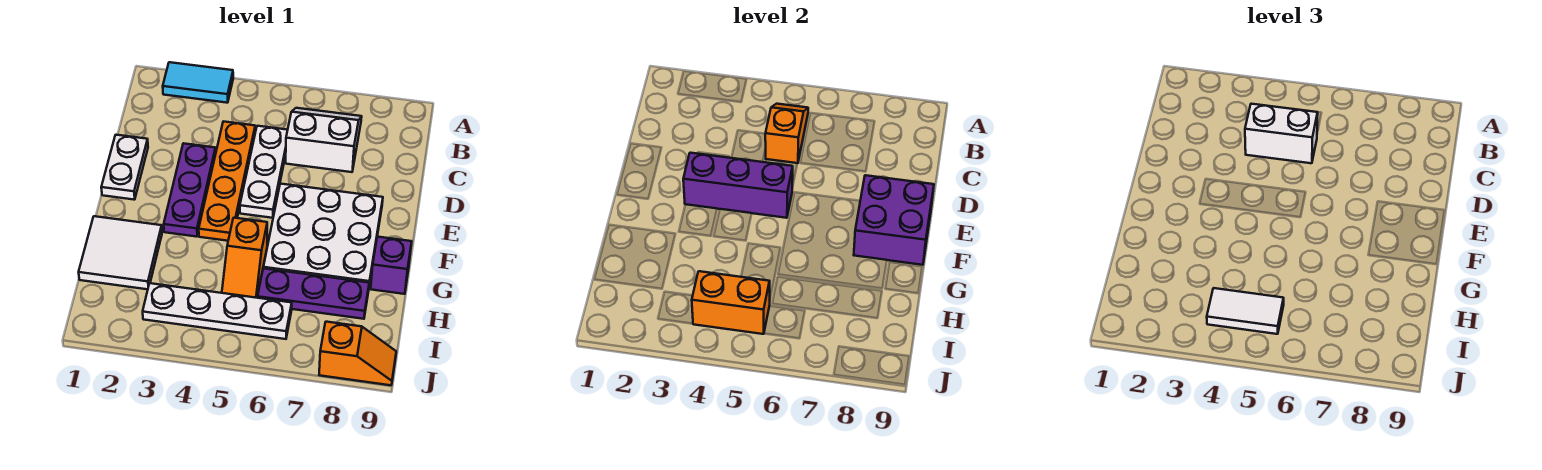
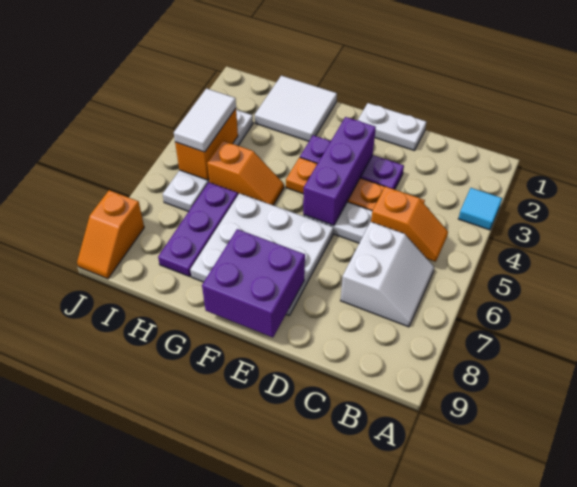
cyan 1x2 tile [163,62,233,103] -> cyan 1x1 tile [458,188,502,230]
white 1x2 brick [1245,104,1318,163] -> none
orange 1x2 slope [222,218,267,298] -> orange 1x2 slope turned to [207,141,284,205]
purple 1x1 brick [371,237,412,294] -> none

